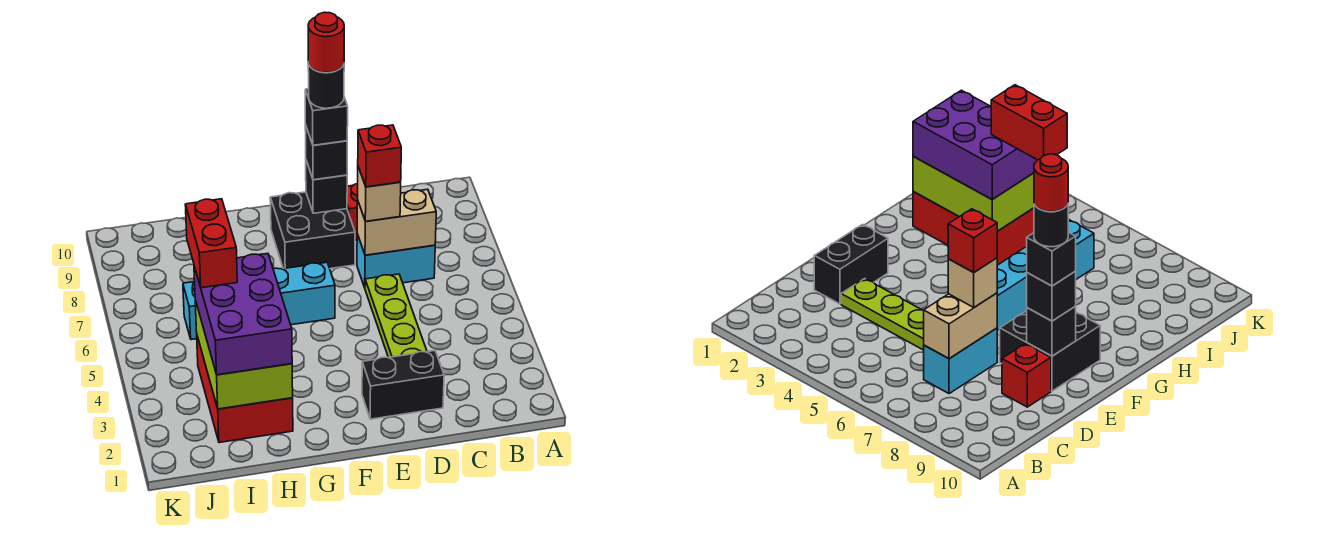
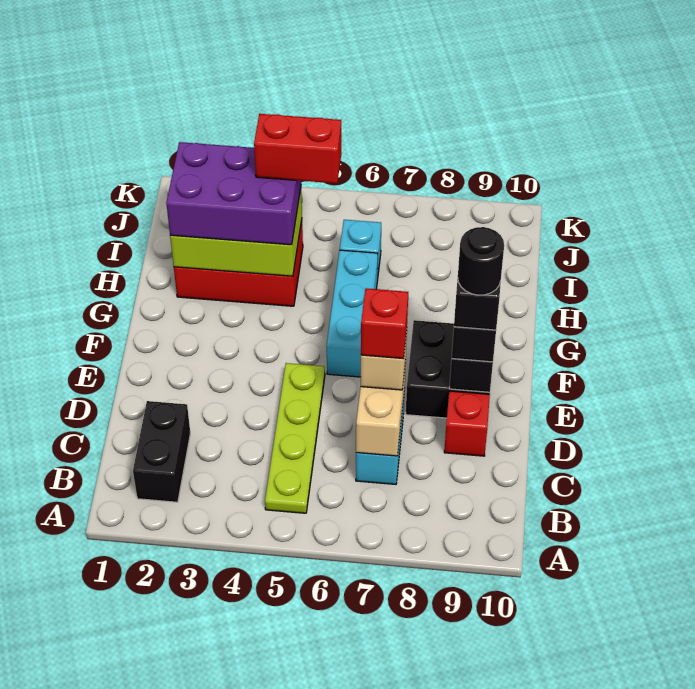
black 1x2 brick [362,351,444,419] -> black 1x2 brick moved to [133,401,190,502]
lime 1x4 plate [365,274,427,358] -> lime 1x4 plate turned to [265,363,325,513]
red 1x1 round brick [308,12,344,73] -> none

